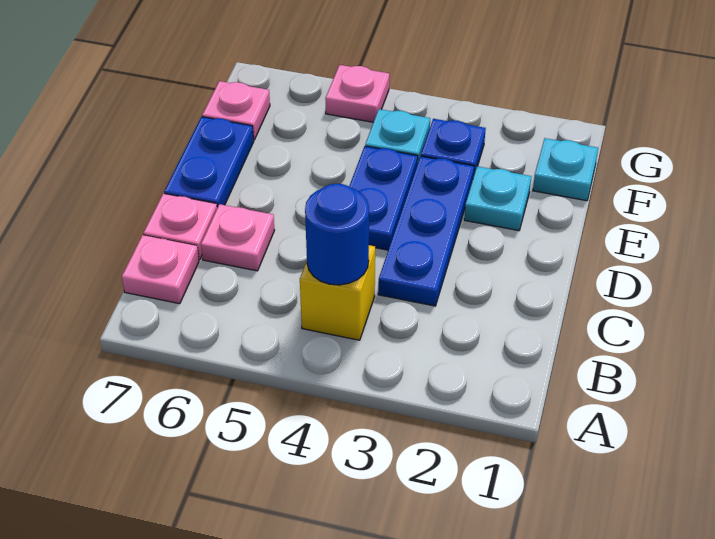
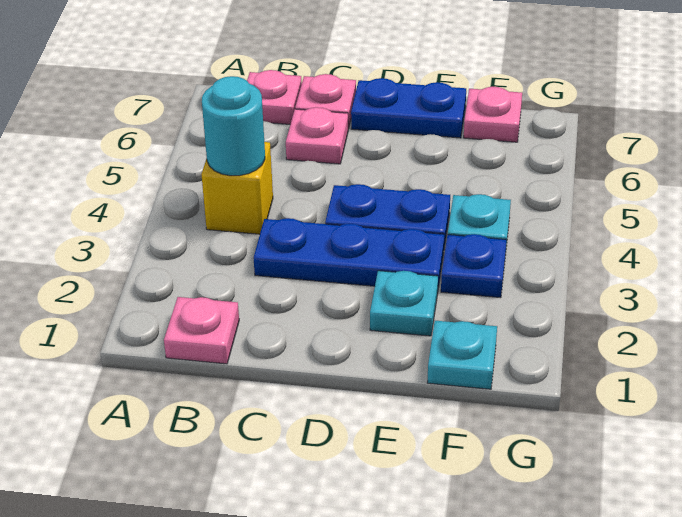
blue 1x1 round brick [305,184,369,285] -> cyan 1x1 round brick [202,76,265,176]
pink 1x1 plate [325,65,389,122] -> pink 1x1 plate moved to [164,297,239,364]

